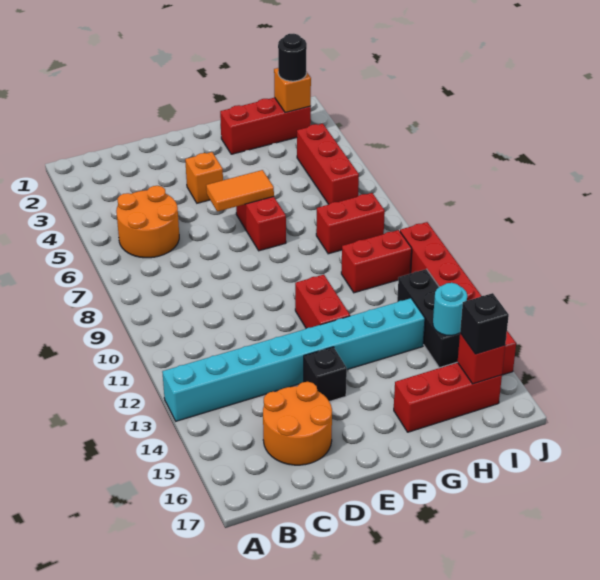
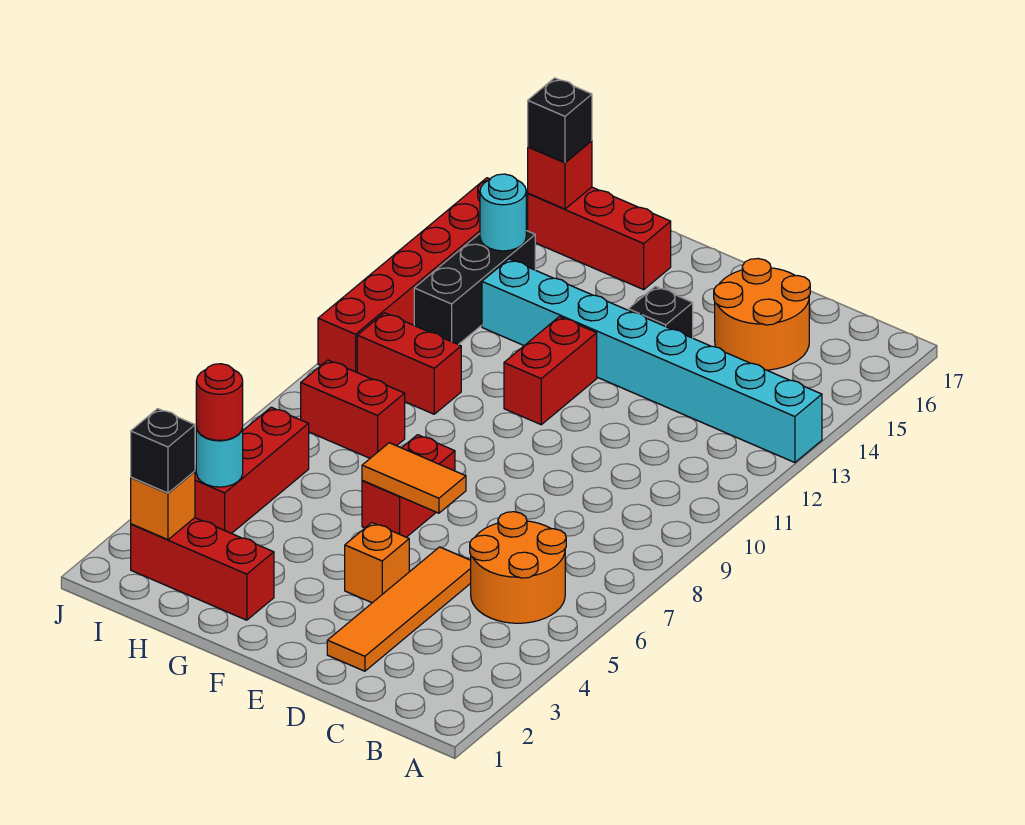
none -> orange 1x4 tile [327,547,471,671]
black 1x1 round brick [278,34,307,81] -> black 1x1 brick [131,409,195,493]
none -> cyan 1x1 round brick [196,428,243,487]
none -> red 1x1 round brick [196,364,243,441]

